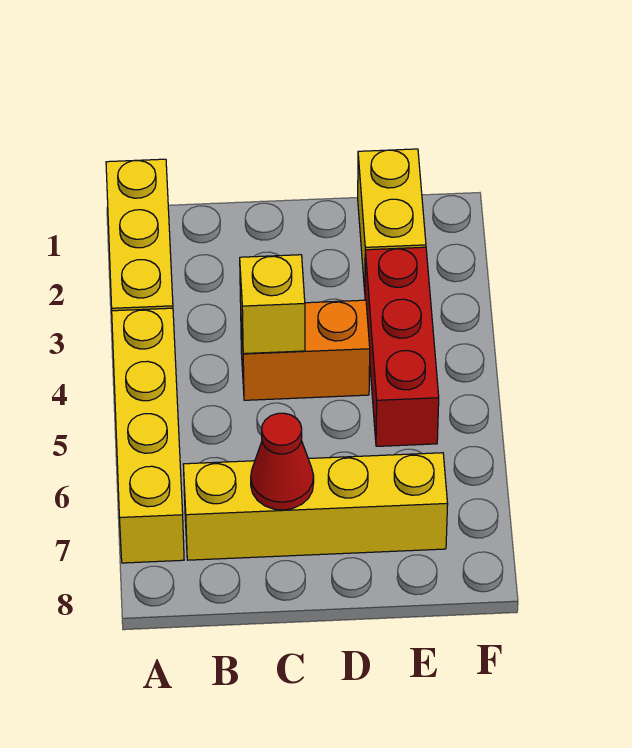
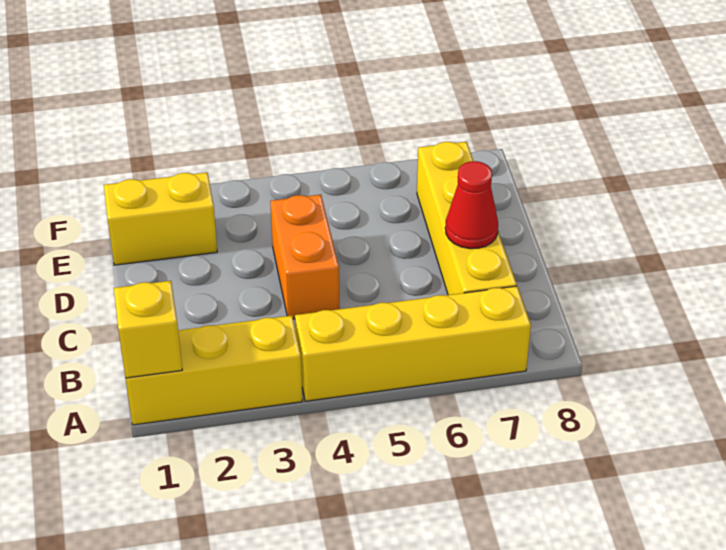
yellow 1x1 brick [240,255,305,354] -> yellow 1x1 brick moved to [114,281,182,378]
red 1x3 brick [365,247,439,446] -> none

